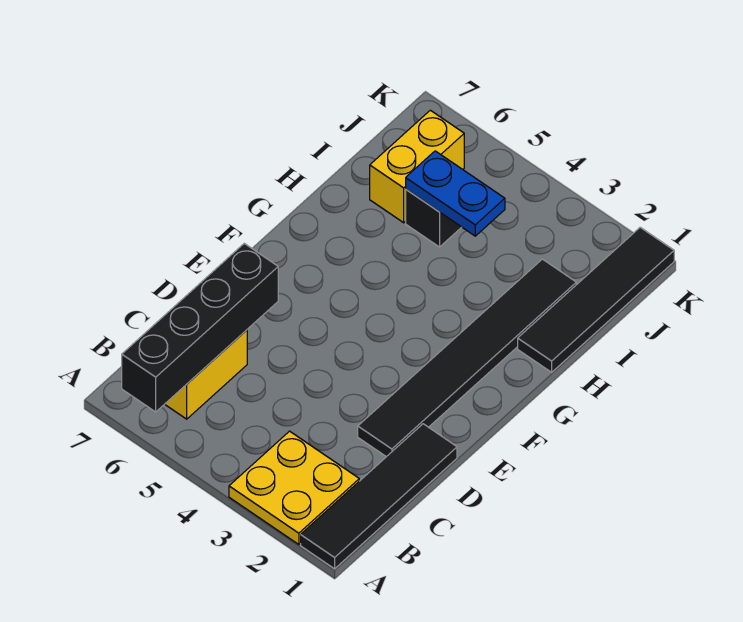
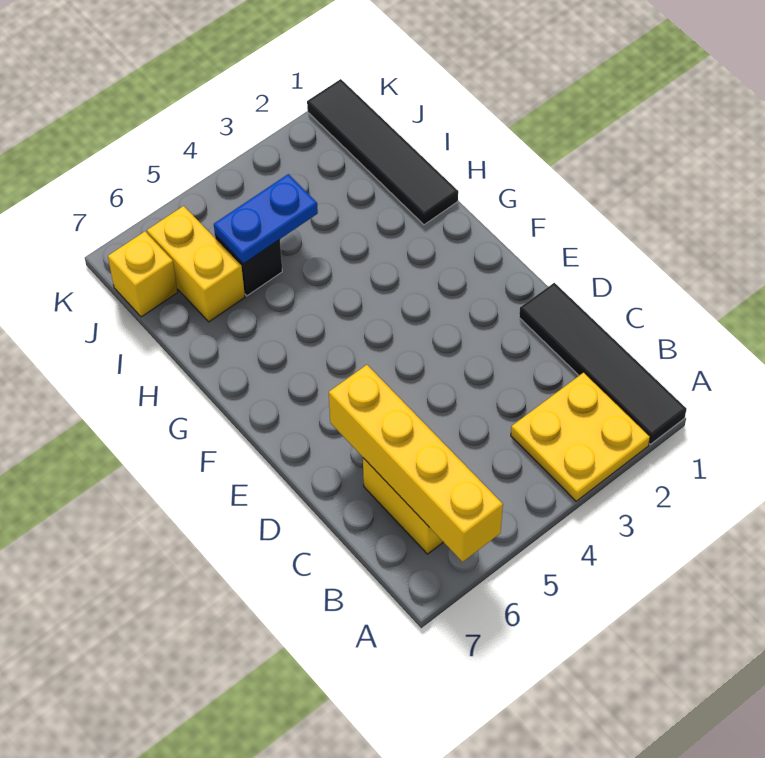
black 1x4 brick [122,243,278,412] -> yellow 1x4 brick [329,365,503,562]
black 1x6 tile [358,259,576,457] -> none
none -> yellow 1x1 brick [108,232,178,317]

